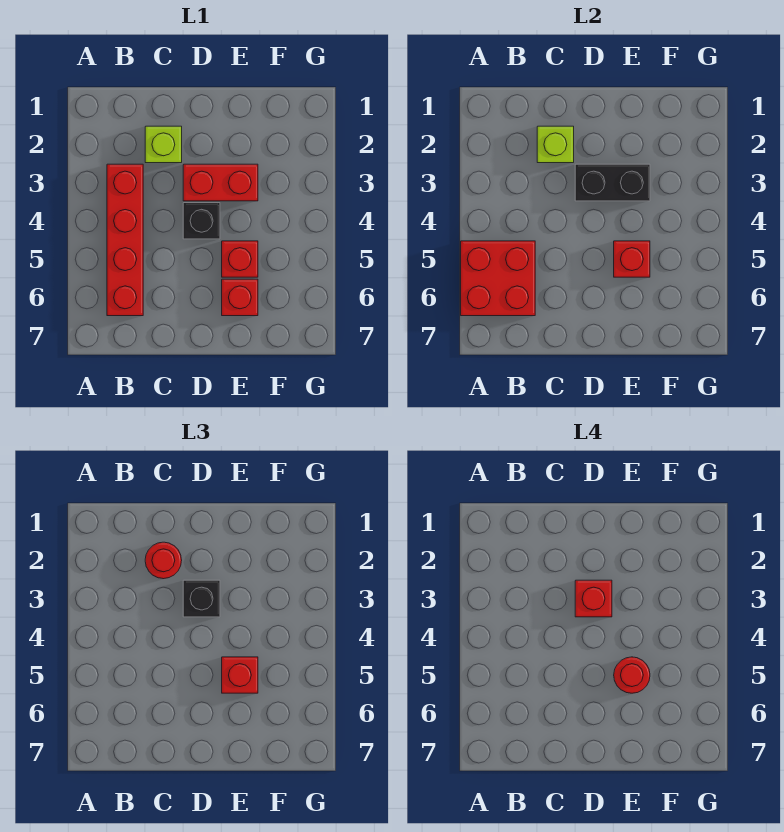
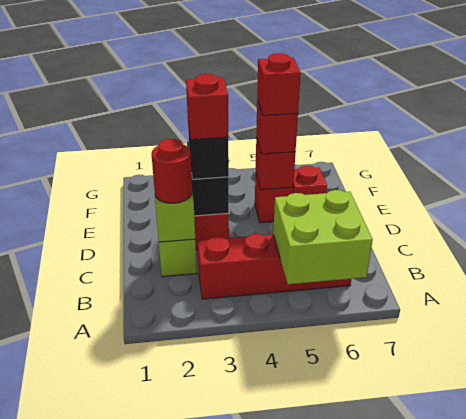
red 2x2 brick [461,241,535,316] -> lime 2x2 brick [273,190,373,284]
black 1x1 brick [183,203,220,239] -> none
red 1x1 round brick [614,657,650,693] -> red 1x1 brick [257,53,301,116]

